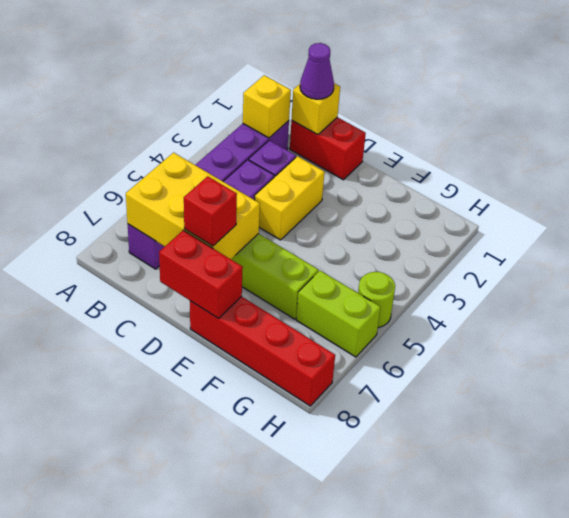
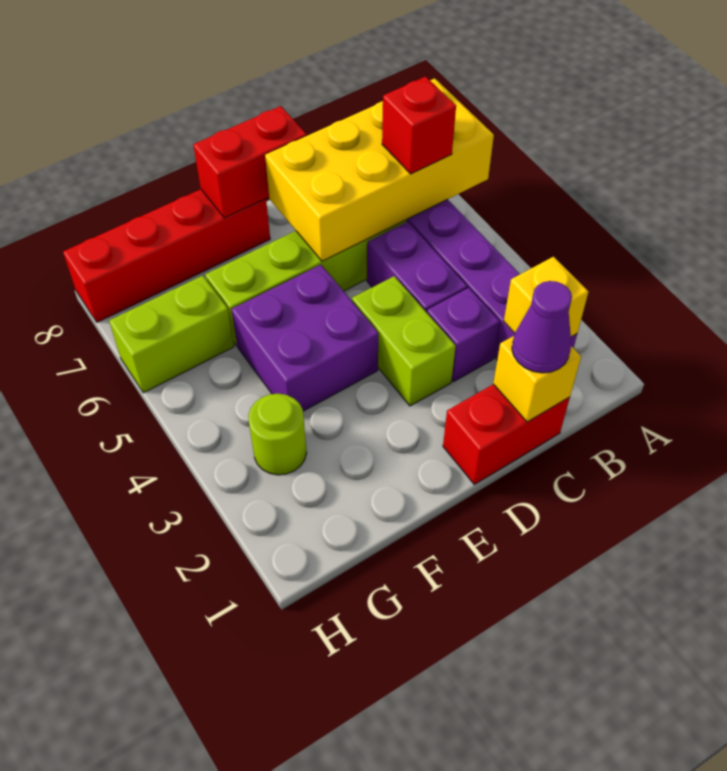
yellow 2x3 brick [126,153,260,259] -> yellow 2x4 brick [265,78,494,261]
yellow 1x2 brick [255,156,324,240] -> lime 1x2 brick [352,276,456,406]
red 1x1 brick [184,176,237,246] -> red 1x1 brick moved to [382,76,456,174]
none -> purple 2x2 brick [232,265,379,411]
lime 1x1 round brick [358,272,395,328] -> lime 1x1 round brick moved to [248,394,307,475]

